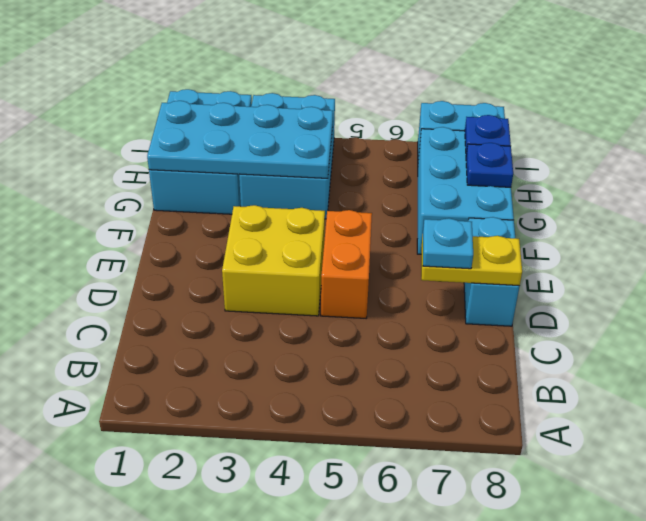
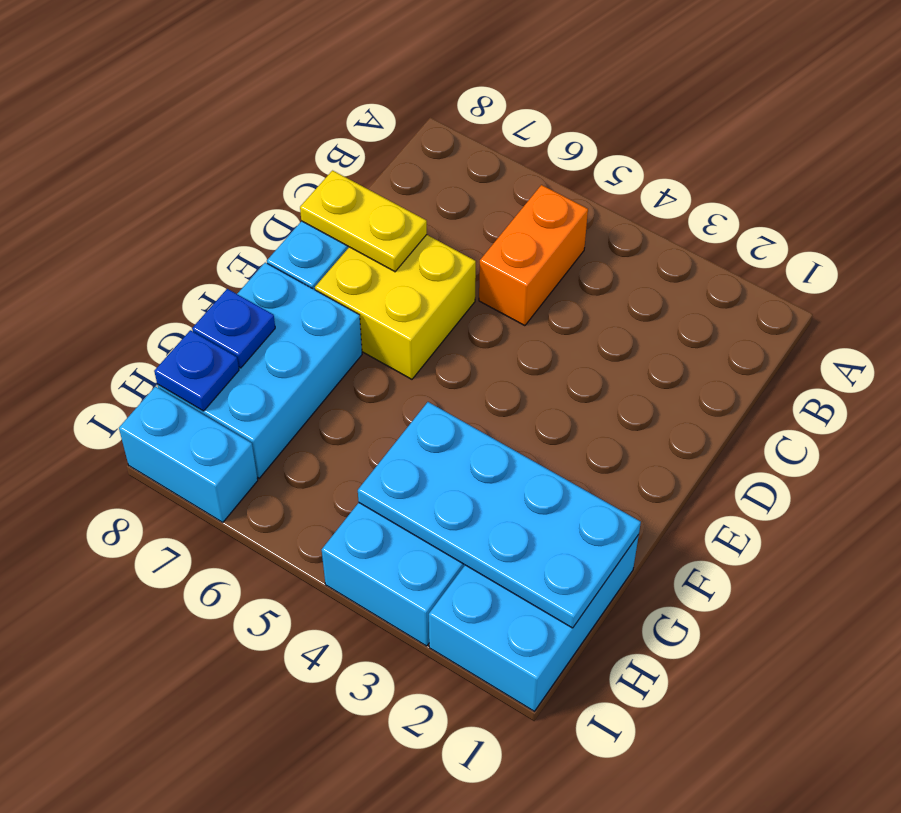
yellow 2x2 brick [222,205,325,316] -> yellow 2x2 brick moved to [315,235,476,379]
orange 1x2 brick [321,210,372,318] -> orange 1x2 brick moved to [479,185,588,326]
cyan 1x1 plate [423,218,473,269] -> none

